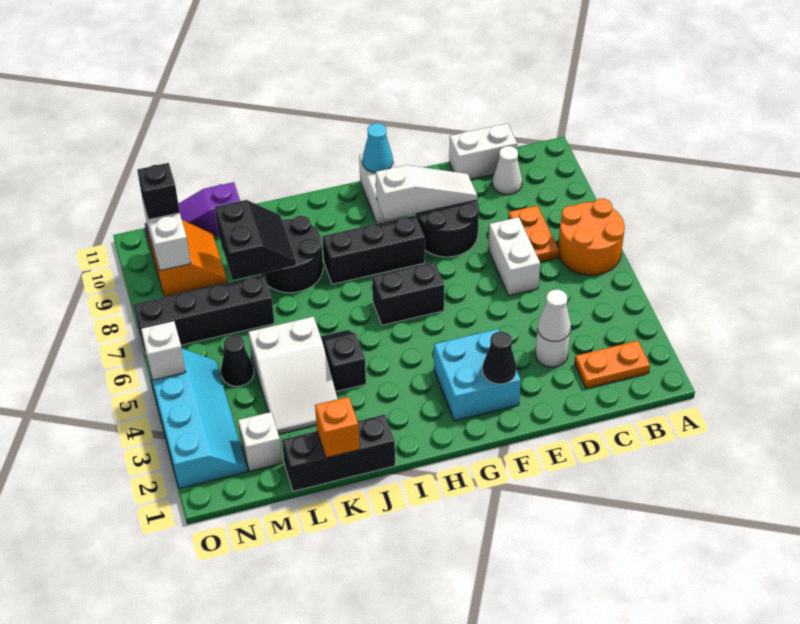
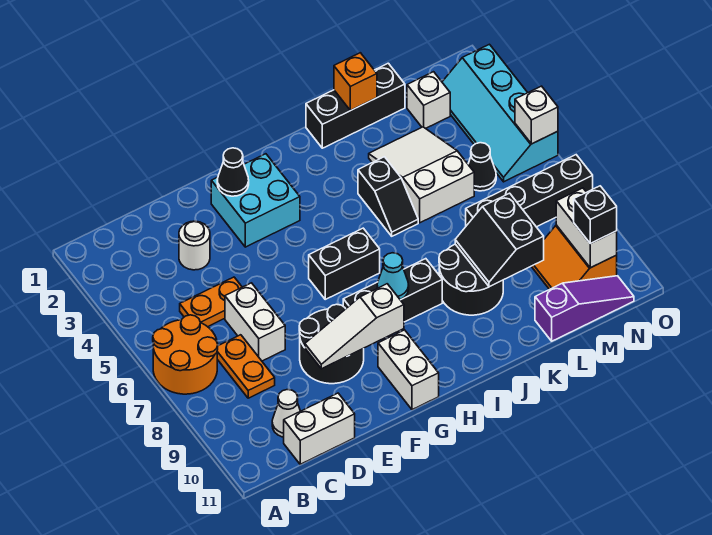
orange 1x2 plate [575,341,650,389] -> orange 1x2 plate moved to [180,277,242,327]
white 1x1 cone [537,289,571,342] -> none
cyan 1x1 cone [363,123,393,173] -> cyan 1x1 cone moved to [377,253,409,300]

